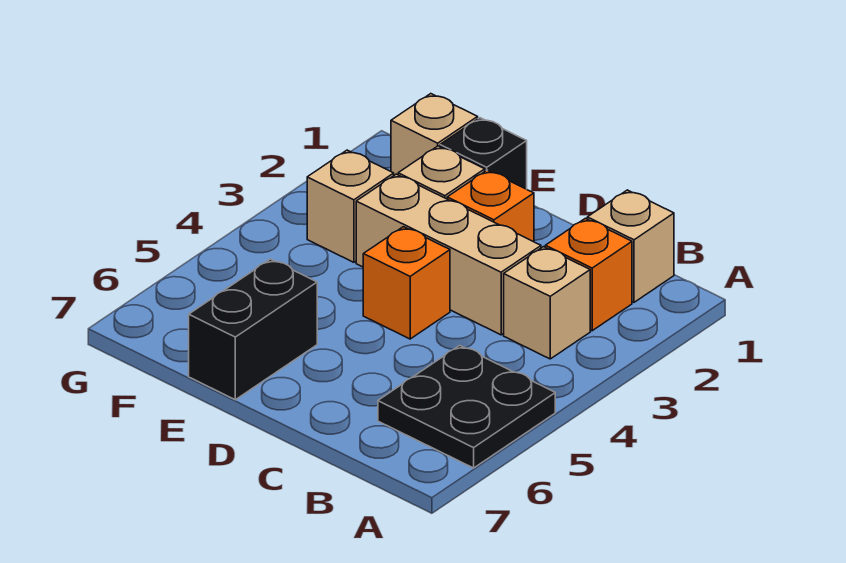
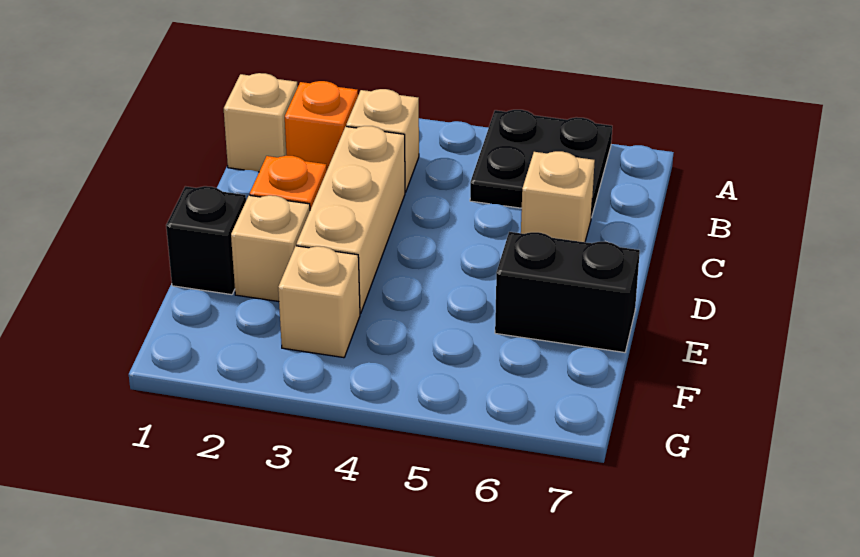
orange 1x1 brick [363,227,450,339] -> none
tan 1x1 brick [391,94,478,175] -> tan 1x1 brick moved to [521,151,595,242]

